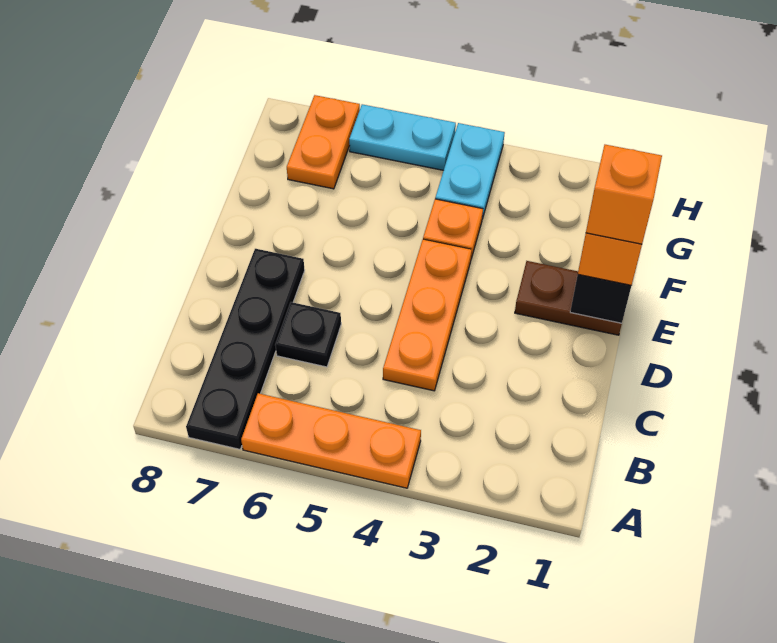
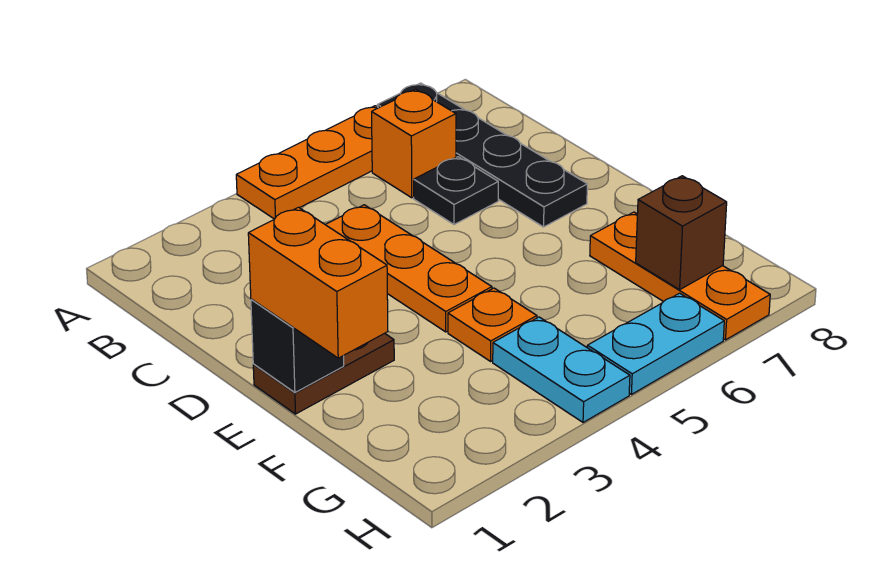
orange 1x1 brick [586,145,662,244] -> orange 1x1 brick moved to [372,90,456,198]
orange 1x2 plate [287,95,360,189] -> orange 1x3 plate [590,212,770,340]
none -> brown 1x1 brick [636,176,727,290]

